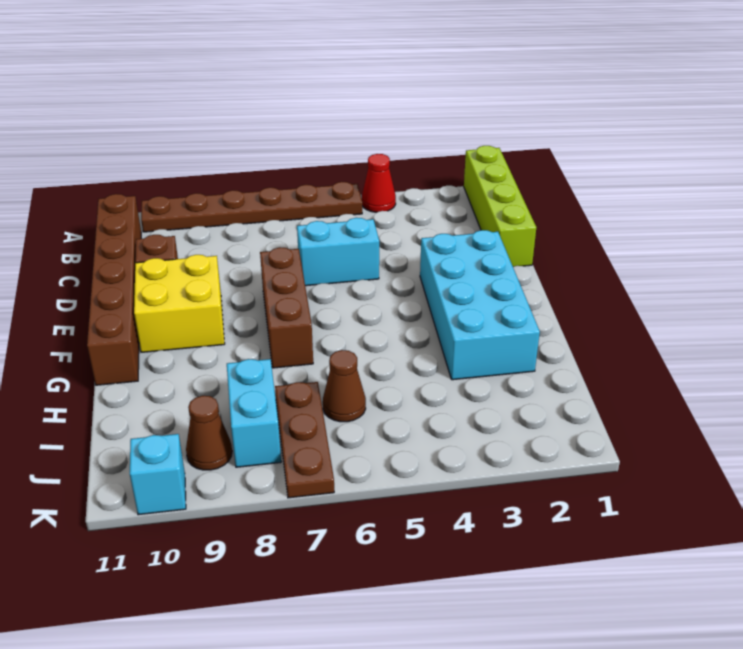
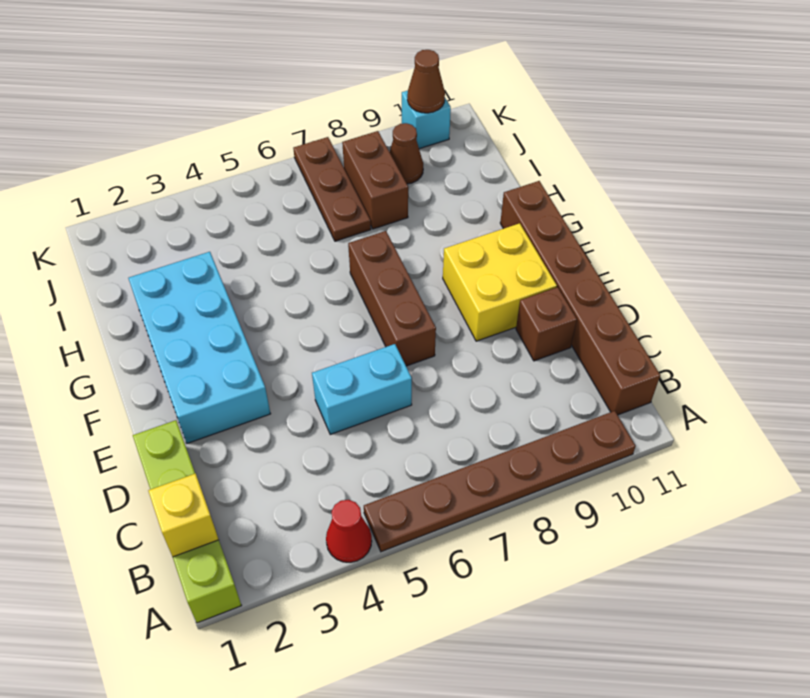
none -> yellow 1x1 brick [148,473,219,557]
brown 1x1 cone [323,350,366,422] -> brown 1x1 cone moved to [407,50,445,113]
cyan 1x2 brick [227,359,281,467] -> brown 1x2 brick [342,131,408,229]

